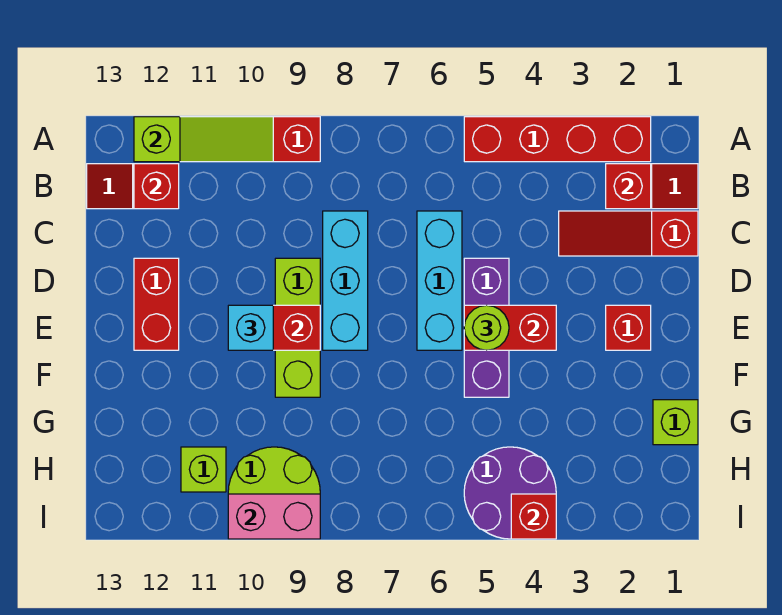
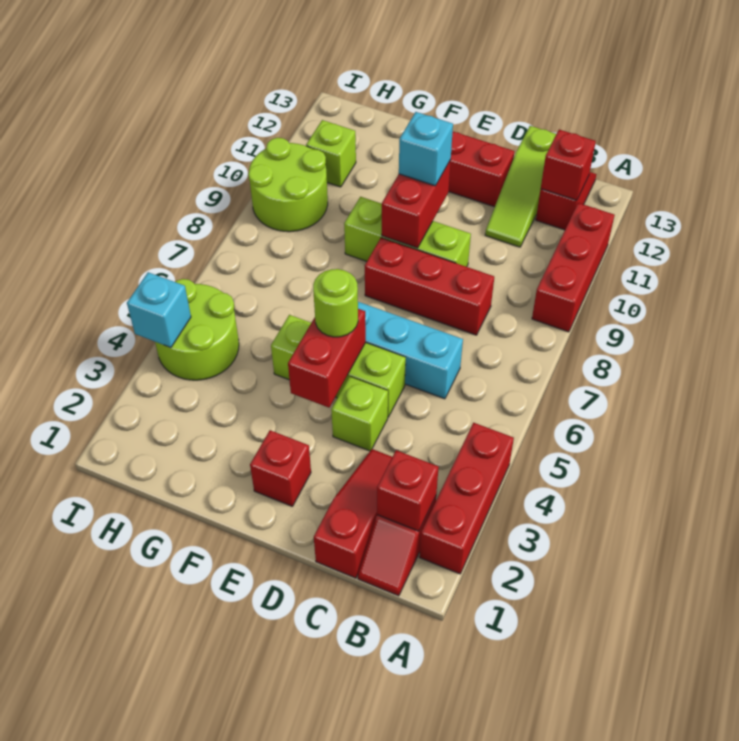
red 1x4 brick [464,117,651,162] -> red 1x3 brick [419,423,514,574]
lime 1x3 slope [134,117,273,162] -> lime 1x3 slope moved to [485,126,556,247]
cyan 1x3 brick [323,211,368,350] -> red 1x3 brick [365,238,494,335]
purple 1x3 brick [464,258,509,397] -> lime 1x3 brick [271,315,406,417]
lime 1x1 brick [653,400,698,445] -> lime 1x1 brick moved to [331,377,388,451]
purple 2x2 round brick [464,447,556,539] -> lime 2x2 round brick [155,279,239,380]
red 1x1 brick [511,494,556,539] -> cyan 1x1 brick [127,272,191,348]
pink 1x2 brick [228,494,320,539] -> none

